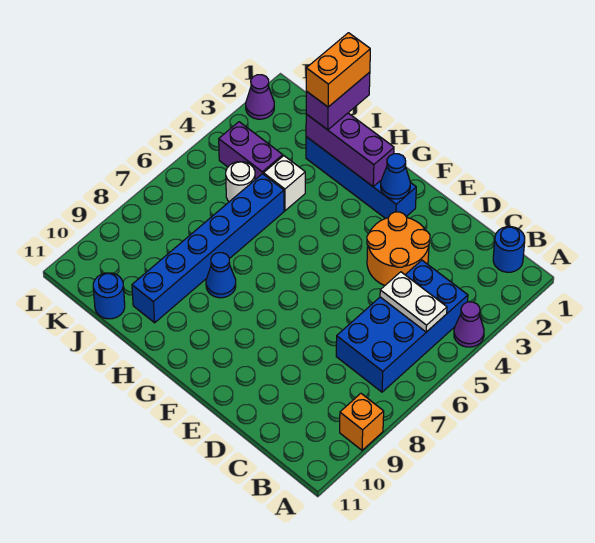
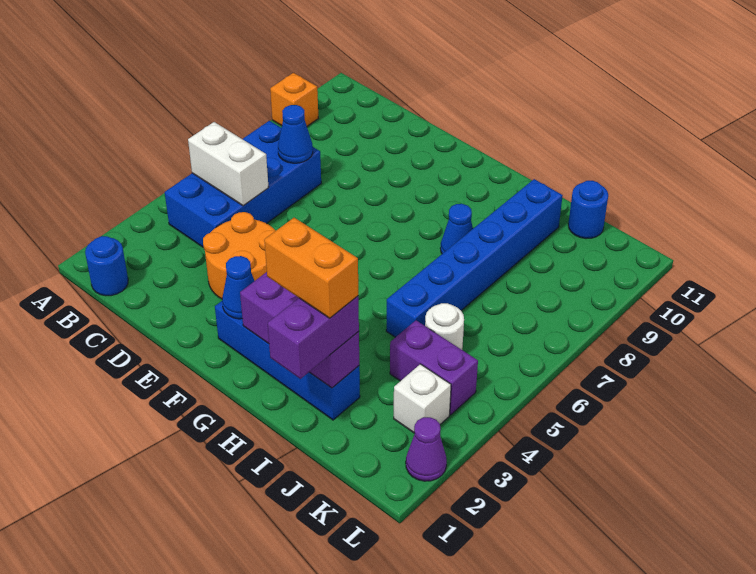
purple 1x1 cone [454,302,484,347] -> none
white 1x2 plate [380,272,447,332] -> white 1x2 brick [188,122,269,206]
none -> blue 1x1 cone [278,105,313,163]
orange 1x2 brick [306,33,370,107] -> orange 1x2 brick turned to [264,218,358,318]
white 1x1 brick [263,156,305,211] -> white 1x1 brick moved to [394,364,451,433]

